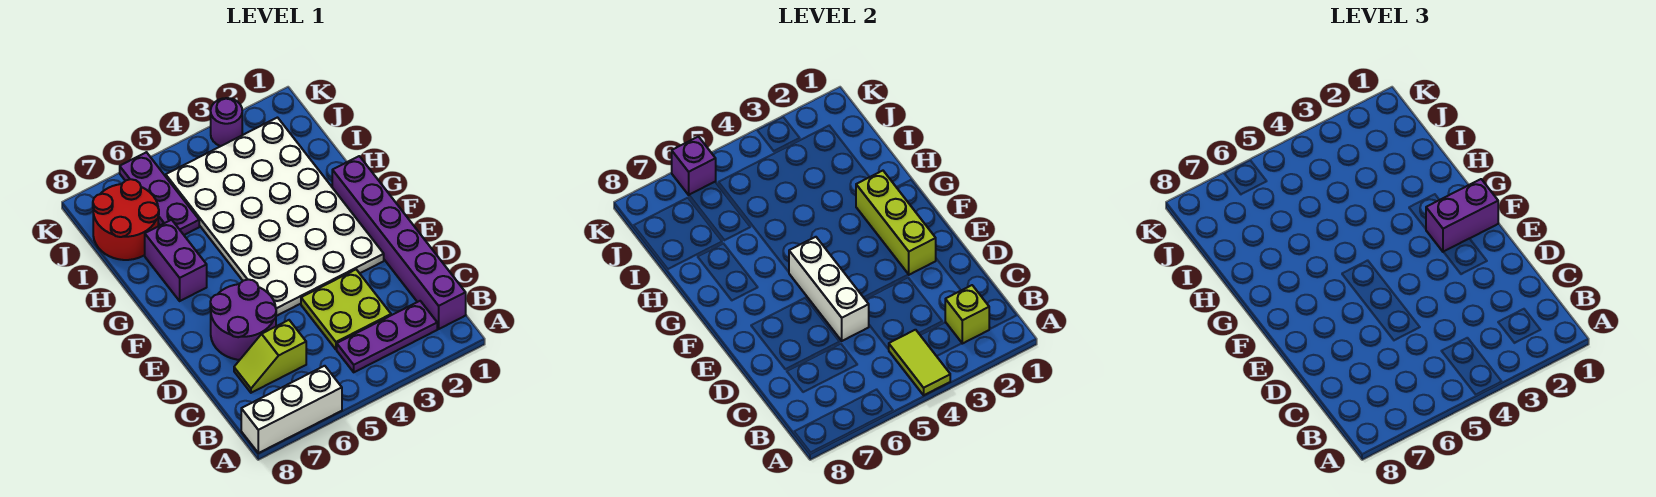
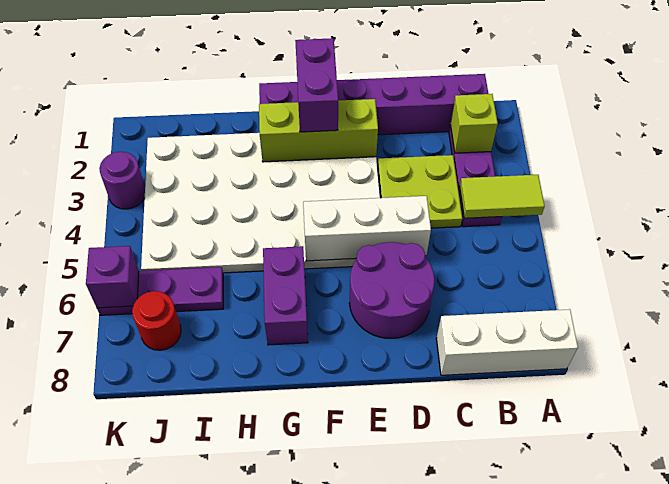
white 1x3 brick [241,366,342,453] -> white 1x3 brick turned to [436,309,578,375]
lime 1x2 slope [234,320,306,393] -> none
purple 1x2 brick [145,220,207,301] -> purple 1x2 brick turned to [263,246,308,345]
red 2x2 round brick [93,179,159,260] -> red 1x1 round brick [132,291,181,350]

